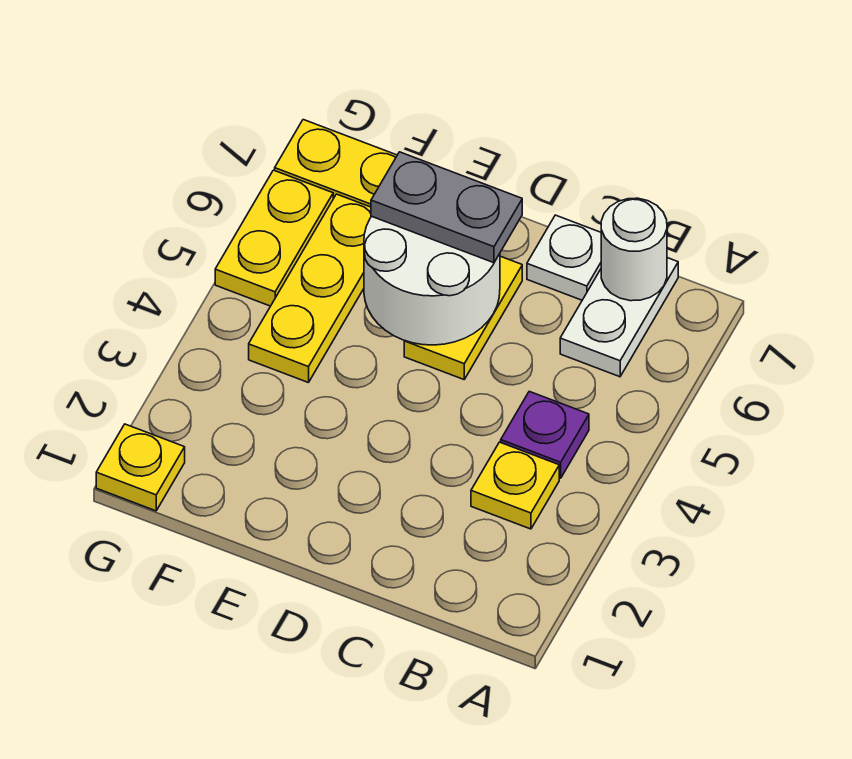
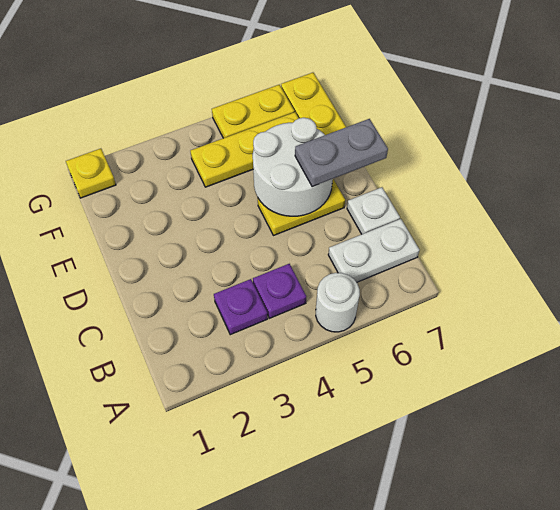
yellow 1x1 plate [471,442,559,529] -> purple 1x1 plate [214,279,268,335]
white 1x1 round brick [601,198,667,301] -> white 1x1 round brick moved to [316,273,360,332]
grey 1x2 plate [371,152,522,263] -> grey 1x2 plate turned to [295,119,388,187]

